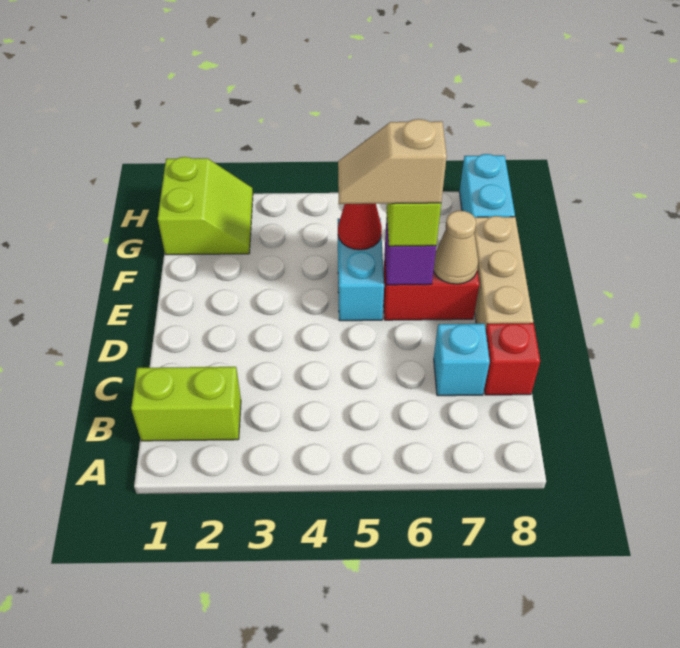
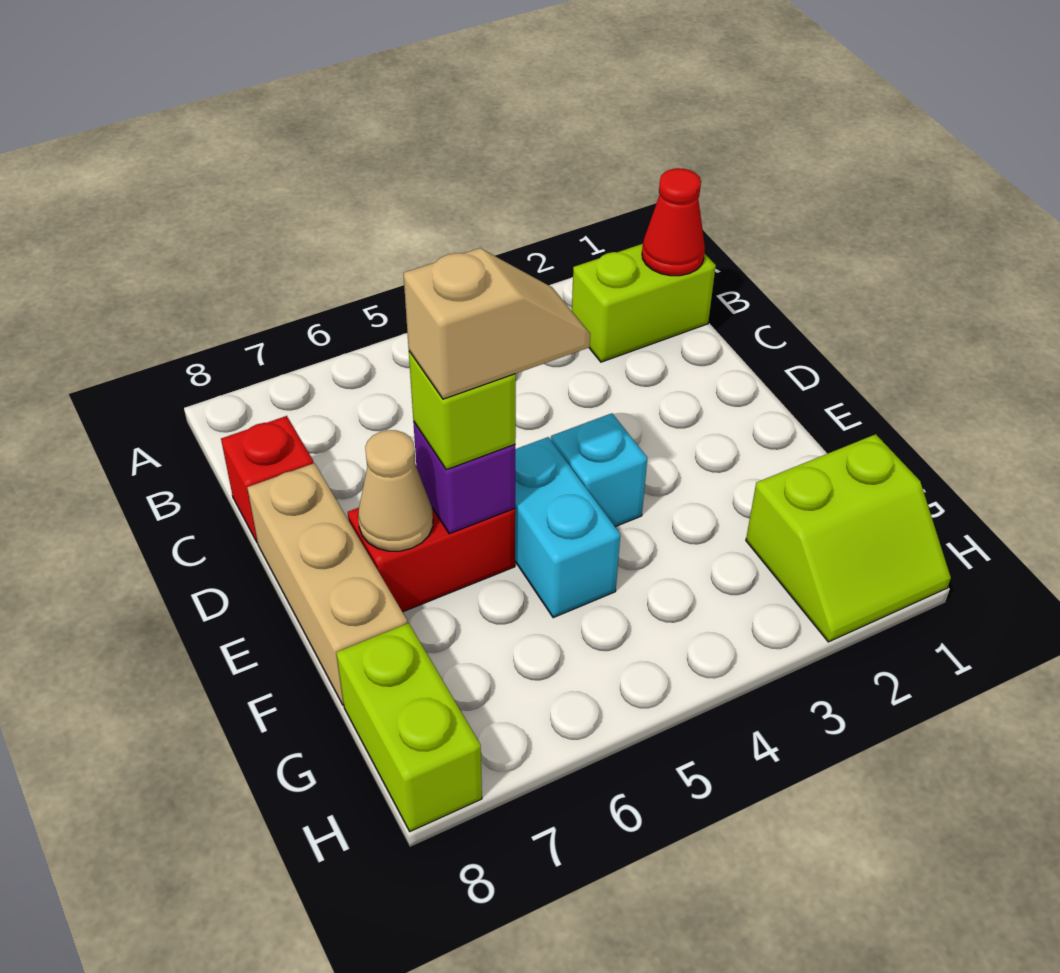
cyan 1x1 brick [434,324,490,396] -> cyan 1x1 brick moved to [551,413,647,527]
red 1x1 cone [338,204,382,250] -> red 1x1 cone moved to [642,168,705,276]
lime 2x2 slope [158,157,253,255] -> lime 2x2 slope turned to [746,434,951,642]
cyan 1x2 brick [459,154,515,217] -> lime 1x2 brick [336,623,482,831]

